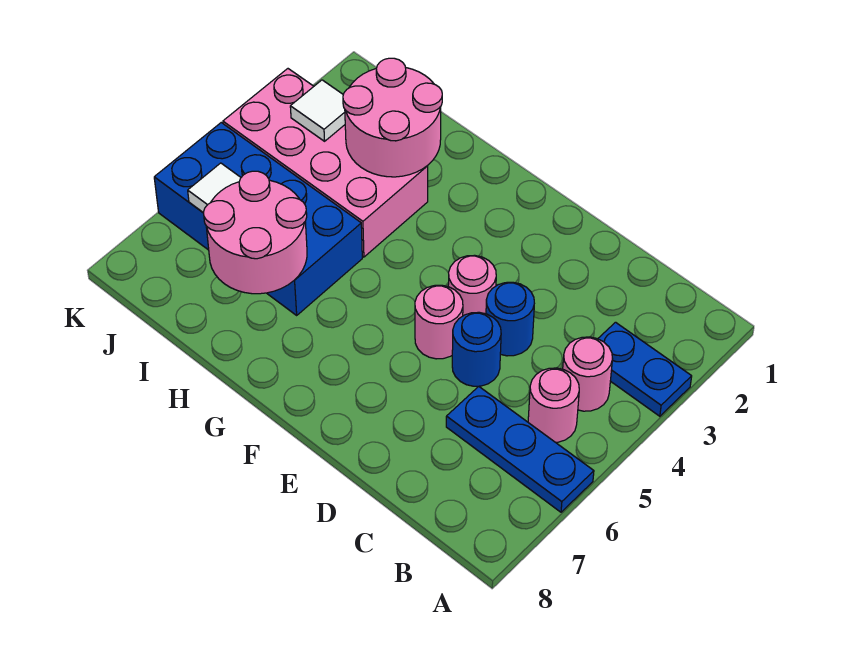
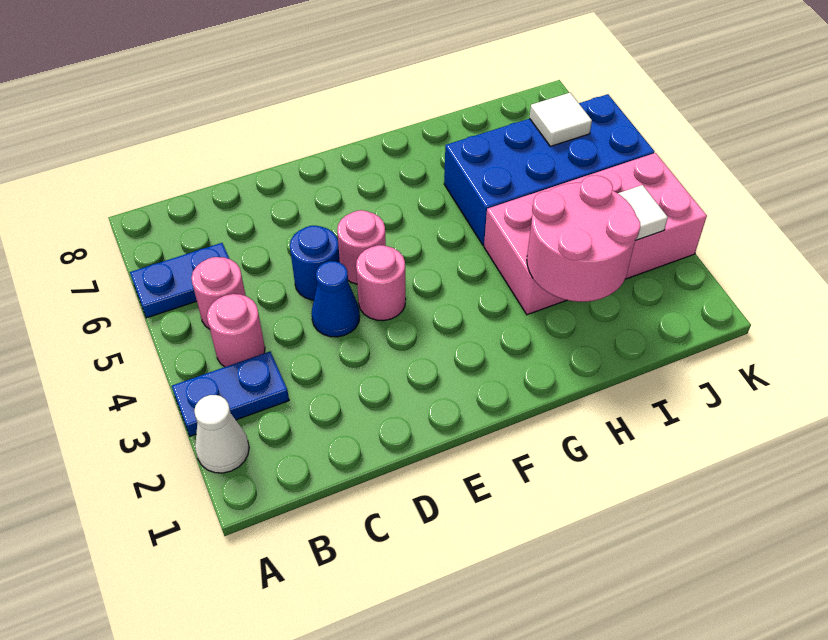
none -> white 1x1 cone [194,395,249,473]
blue 1x3 plate [446,386,594,512] -> blue 1x2 plate [130,243,229,318]
blue 1x1 round brick [486,282,534,356] -> blue 1x1 cone [311,261,360,337]
pink 2x2 round brick [203,171,307,294] -> none

